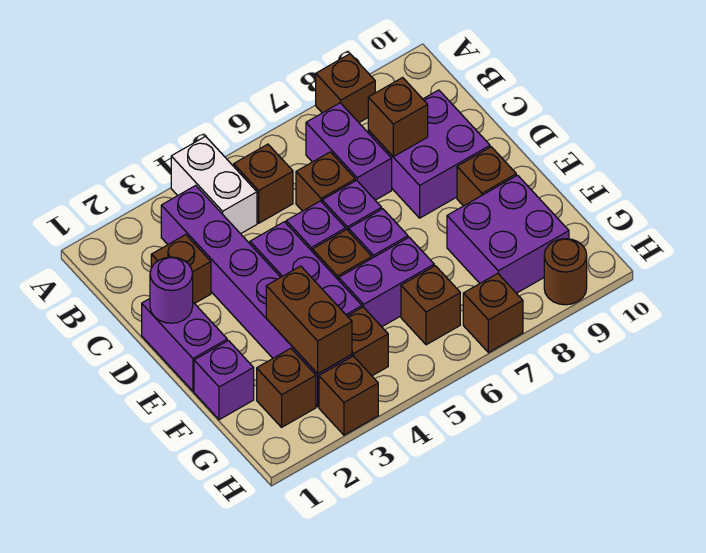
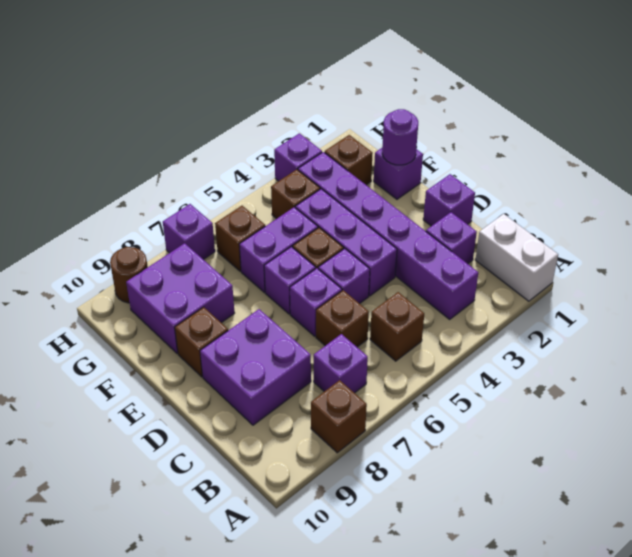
white 1x2 brick [171,136,257,234] -> white 1x2 brick moved to [475,214,558,301]
purple 1x2 brick [306,103,392,200] -> purple 1x1 brick [314,334,368,393]
brown 1x1 brick [151,235,211,304] -> purple 1x1 brick [426,212,477,264]
brown 1x1 brick [368,78,428,157] -> none
purple 1x2 brick [142,299,227,391] -> purple 1x1 brick [423,174,475,226]
purple 1x1 round brick [150,257,193,323] -> purple 1x1 round brick moved to [382,109,418,165]
brown 1x2 brick [266,266,352,374] -> none
brown 1x1 brick [319,356,378,435] -> purple 1x1 brick [274,133,322,181]
brown 1x1 brick [463,274,523,353] -> purple 1x1 brick [163,204,215,260]

